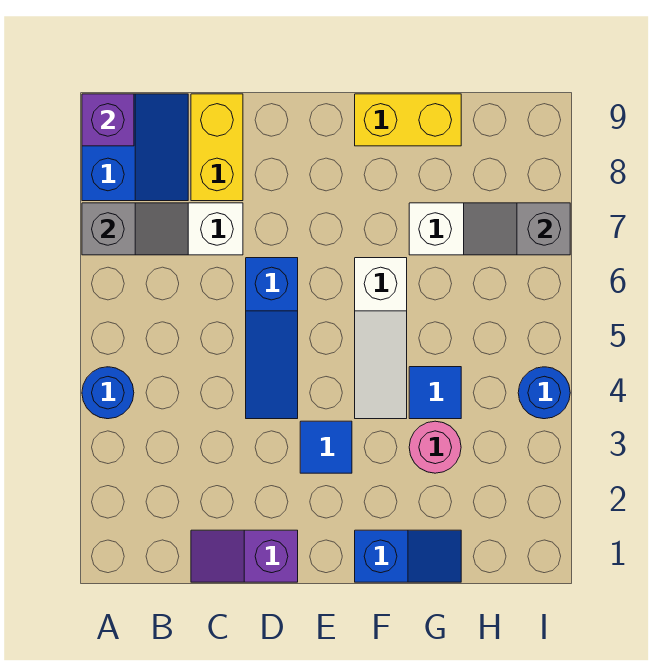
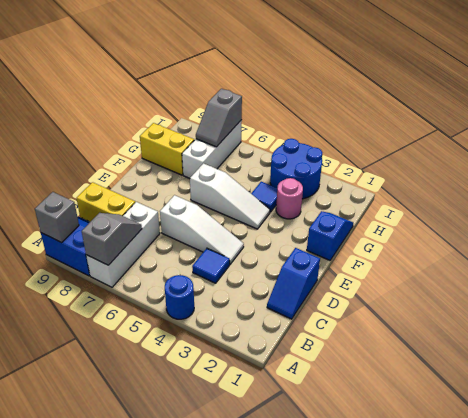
purple 1x1 brick [82,94,134,146] -> grey 1x1 brick [35,192,79,243]
purple 1x2 slope [191,530,298,582] -> blue 1x2 slope [267,248,320,319]
blue 1x3 slope [246,258,298,419] -> white 1x3 slope [160,195,244,264]
blue 1x1 tile [300,421,352,473] -> blue 1x1 tile moved to [192,248,230,283]
yellow 1x2 brick [355,94,461,146] -> yellow 1x2 brick turned to [140,123,194,175]
blue 1x1 round brick [518,367,570,419] -> blue 2x2 round brick [270,139,322,199]

